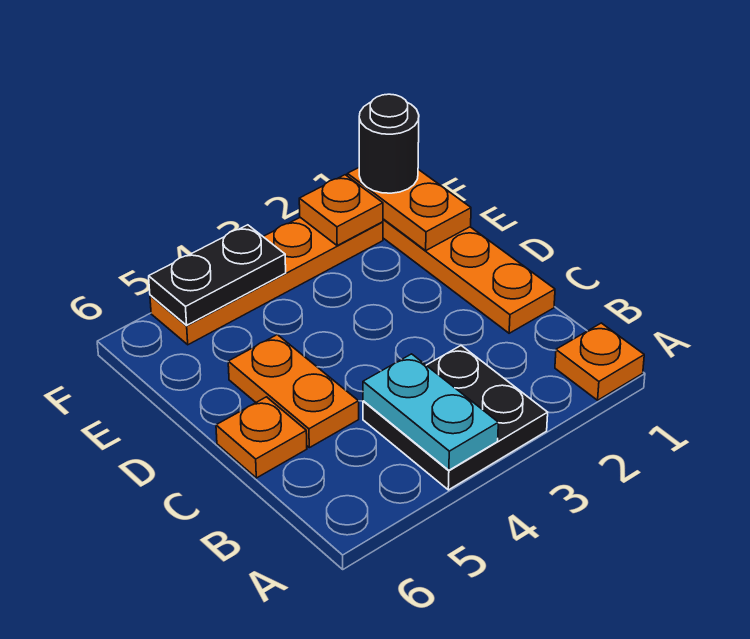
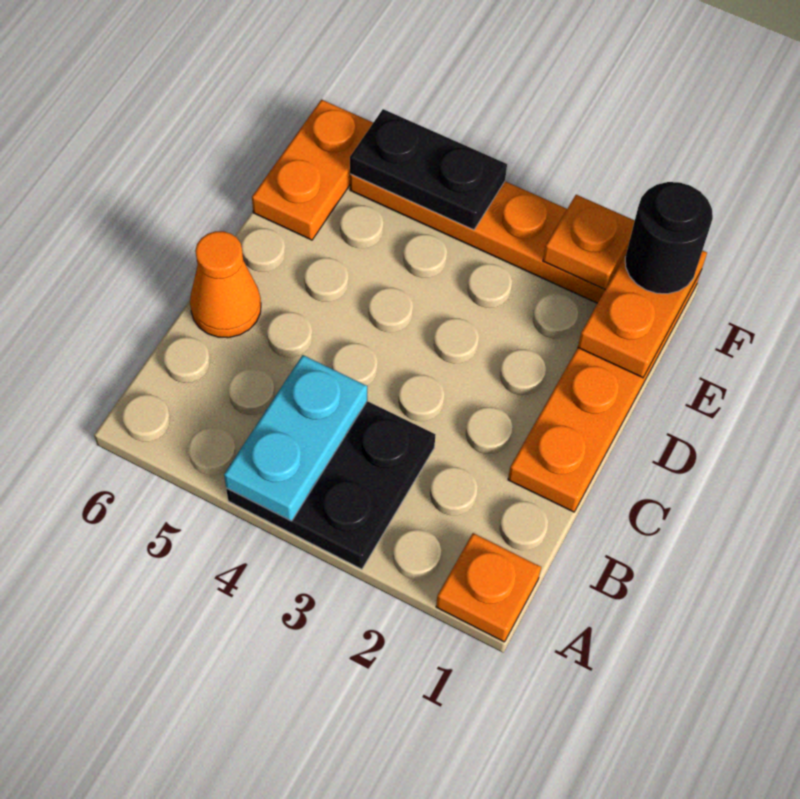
orange 1x2 plate [228,335,359,448] -> orange 1x2 plate moved to [252,100,373,240]
orange 1x1 plate [216,397,307,478] -> orange 1x1 cone [190,231,261,338]

